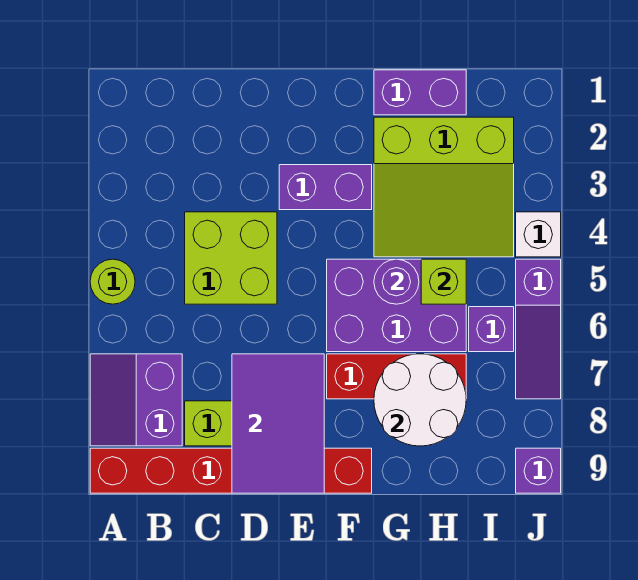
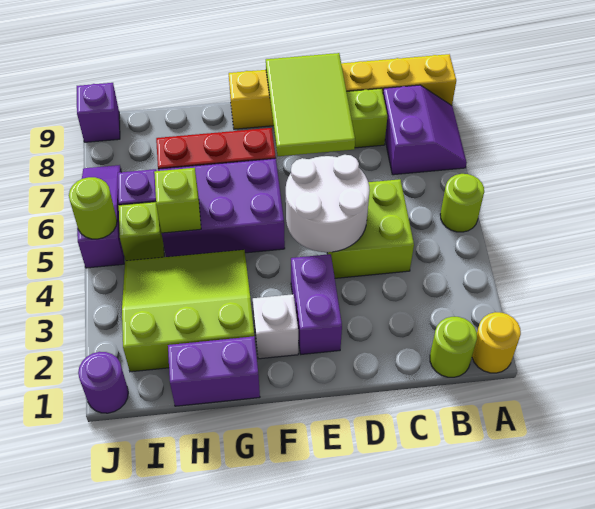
none -> yellow 1x1 round brick [472,312,521,373]
red 1x6 brick [90,448,372,493] -> yellow 1x6 brick [229,54,456,129]
none -> lime 1x1 round brick [430,317,477,377]
purple 2x3 tile [232,354,324,493] -> lime 2x3 tile [266,53,355,156]
purple 1x2 brick [279,165,372,210] -> purple 1x2 brick turned to [291,254,342,354]
purple 1x1 round brick [374,259,419,304] -> purple 1x1 round brick moved to [78,352,128,413]
white 2x2 round brick [374,354,466,446] -> white 2x2 round brick moved to [286,155,370,252]
none -> lime 1x1 brick [119,202,164,261]
white 1x1 brick [516,212,561,257] -> white 1x1 brick moved to [253,294,298,359]
none -> lime 1x1 round brick [69,177,117,239]

